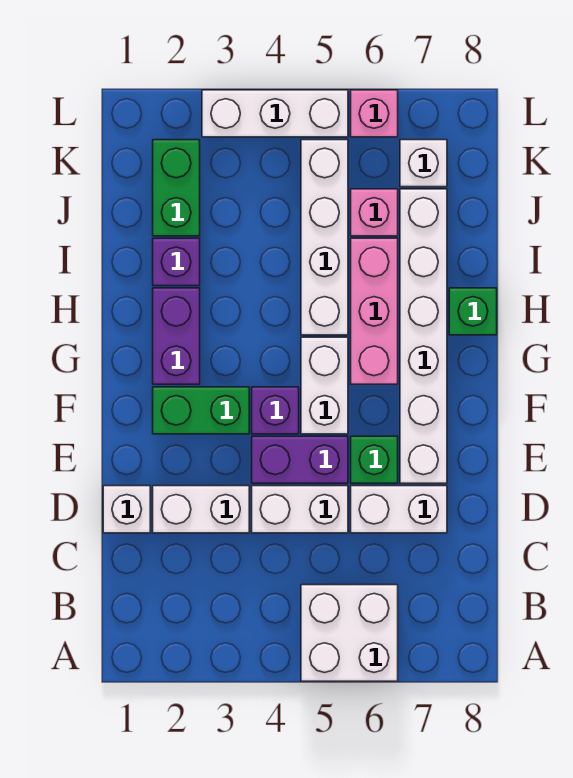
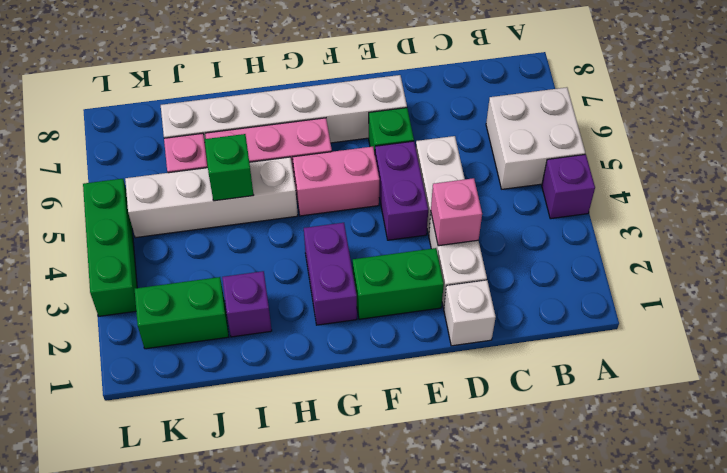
white 1x2 brick [351,486,447,533] -> none
green 1x2 brick [153,387,249,434] -> green 1x2 brick turned to [353,248,444,319]
purple 1x1 brick [252,387,299,434] -> purple 1x1 brick moved to [542,154,595,219]
white 1x2 brick [301,337,348,434] -> pink 1x2 brick [293,147,379,216]
purple 1x2 brick [153,288,200,384] -> purple 1x2 brick turned to [304,223,357,325]
green 1x1 brick [449,288,497,335] -> green 1x1 brick moved to [205,134,254,201]
white 1x1 brick [400,140,447,187] -> none
white 1x3 brick [202,90,348,137] -> green 1x3 brick [83,179,137,316]
pink 1x1 brick [351,90,398,137] -> pink 1x1 brick moved to [431,178,482,246]

